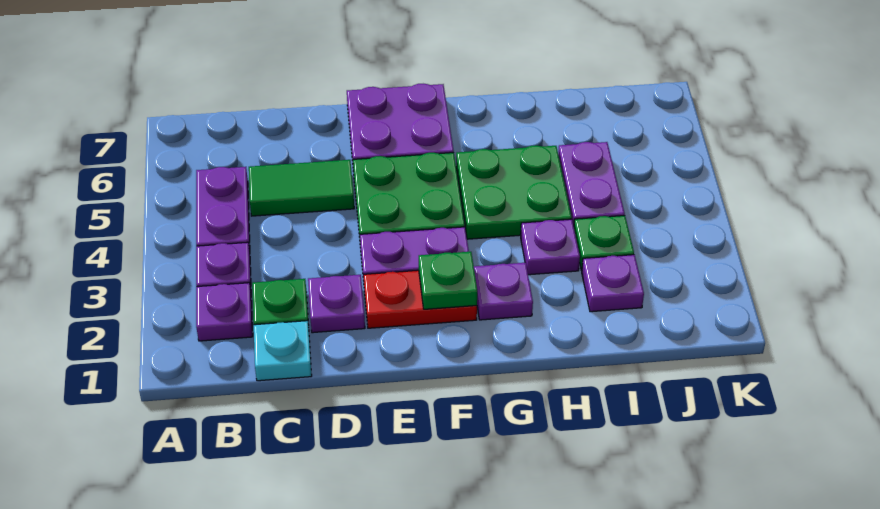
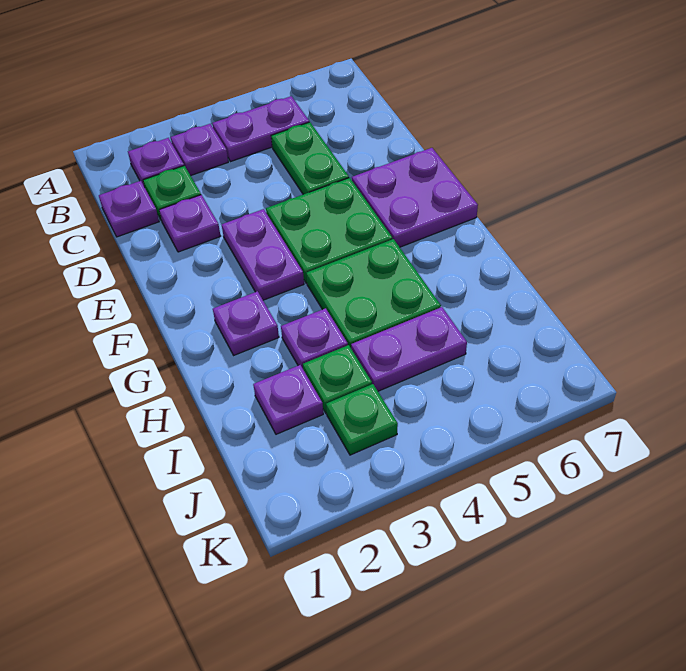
cyan 1x1 plate [254,321,312,381] -> purple 1x1 plate [99,181,159,237]
green 1x2 tile [249,160,354,216] -> green 1x2 plate [271,122,349,194]
red 1x2 plate [364,270,477,328] -> none
green 1x1 plate [419,252,477,309] -> green 1x1 plate moved to [326,384,398,455]

